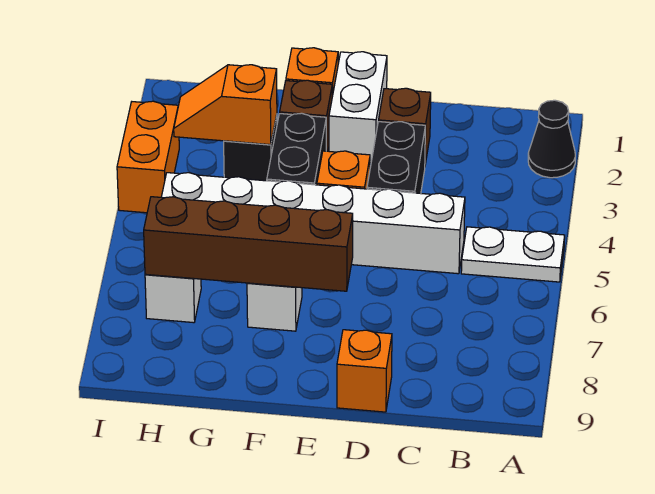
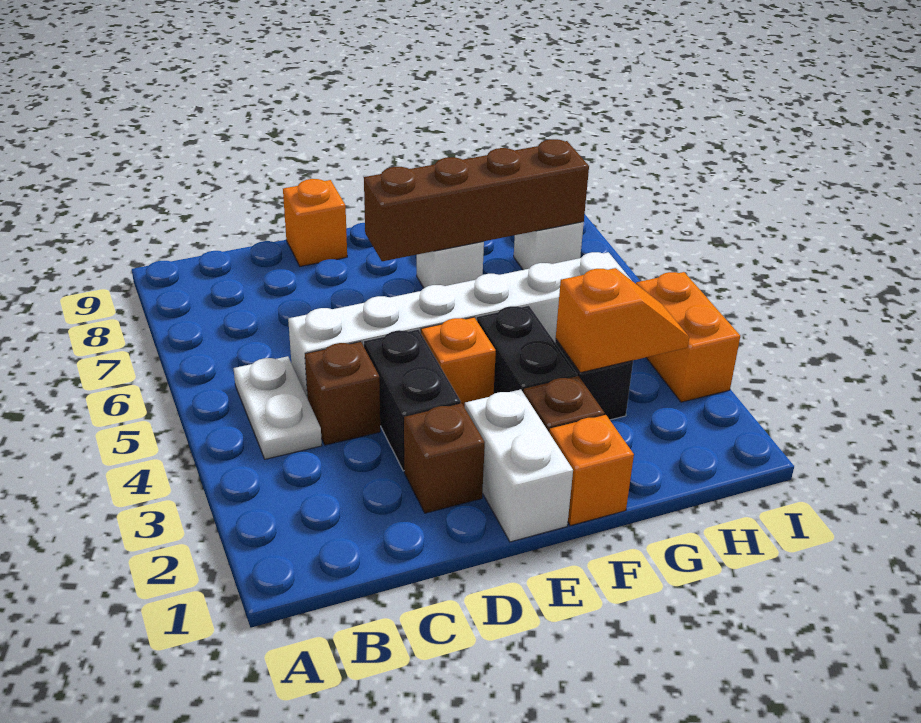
black 1x1 cone [528,100,575,178] -> none
white 1x2 plate [461,227,565,282] -> white 1x2 plate turned to [234,356,322,459]
none -> brown 1x1 brick [305,342,380,445]

